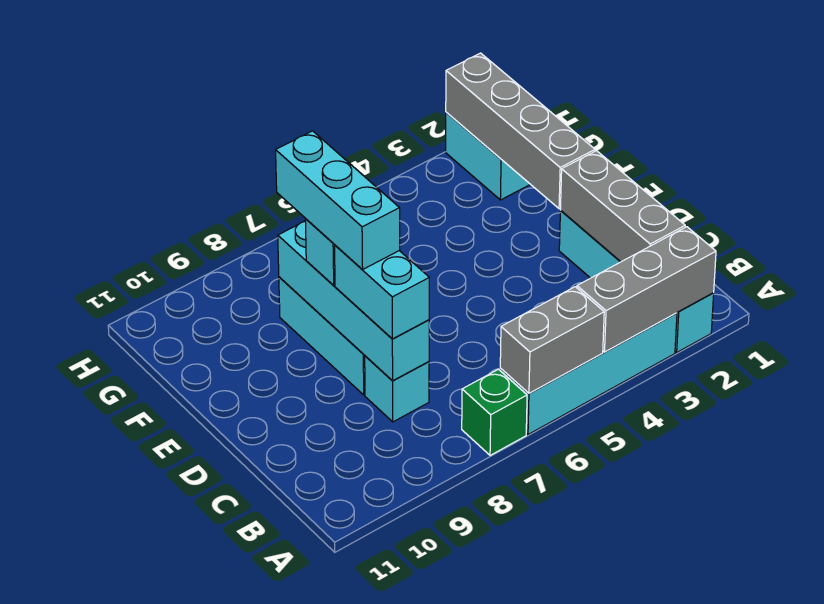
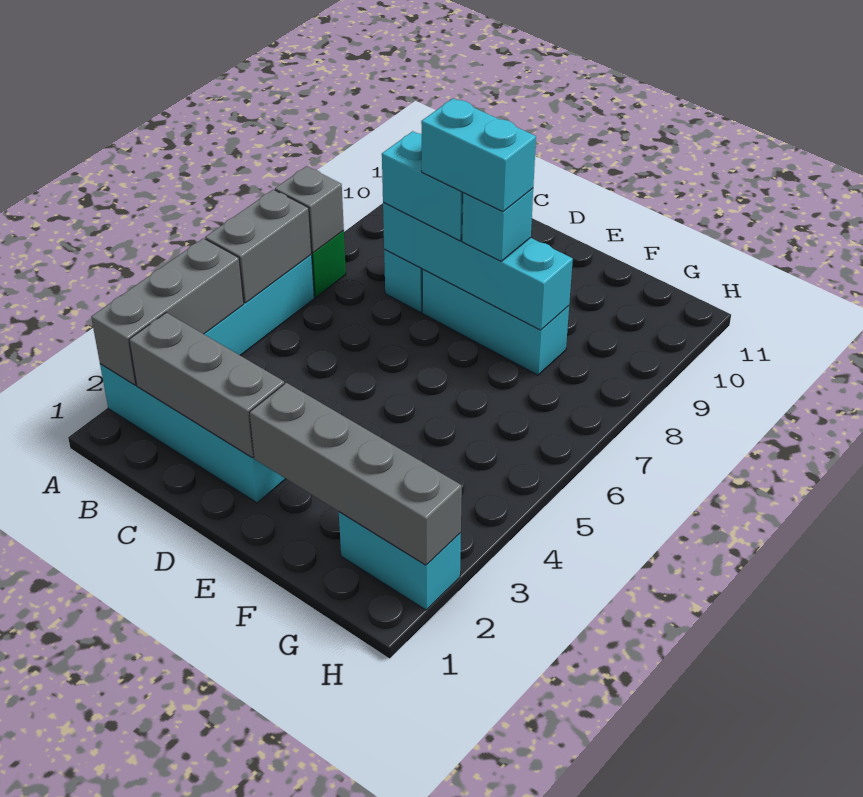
none -> grey 1x1 brick [275,166,344,253]
cyan 1x3 brick [276,131,400,269] -> cyan 1x2 brick [421,98,536,212]

